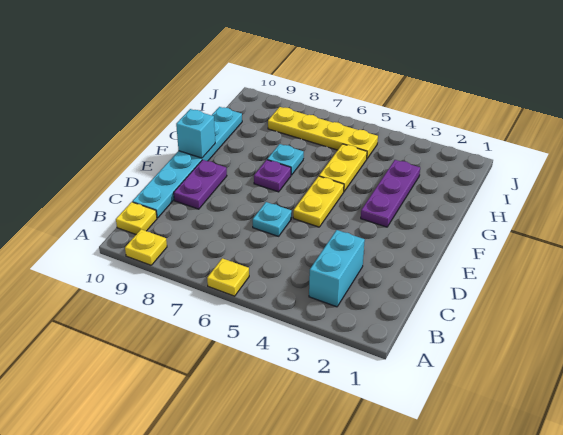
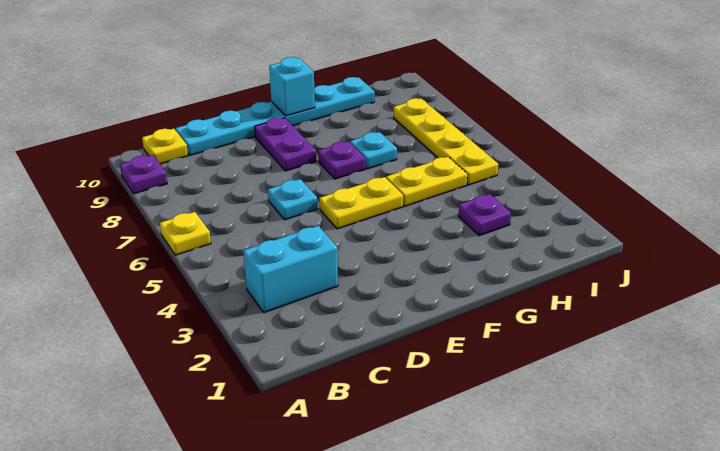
yellow 1x1 plate [125,229,167,265] -> purple 1x1 plate [120,155,167,194]
purple 1x2 plate [174,160,227,209] -> purple 1x2 plate turned to [255,118,316,171]
purple 1x3 plate [361,160,420,227] -> purple 1x1 plate [458,194,511,236]

